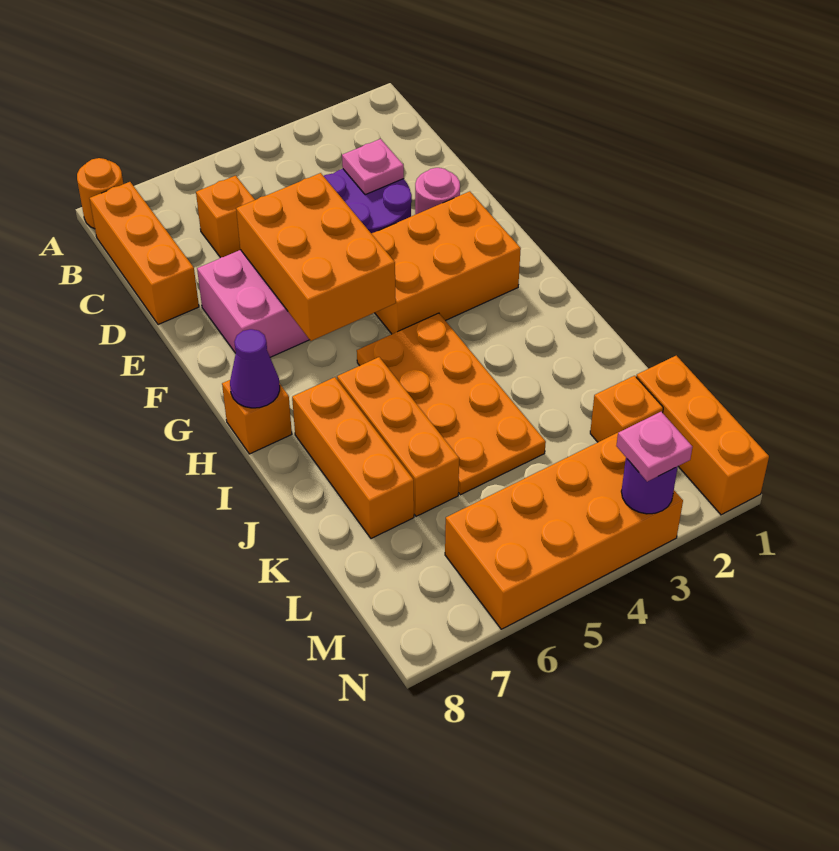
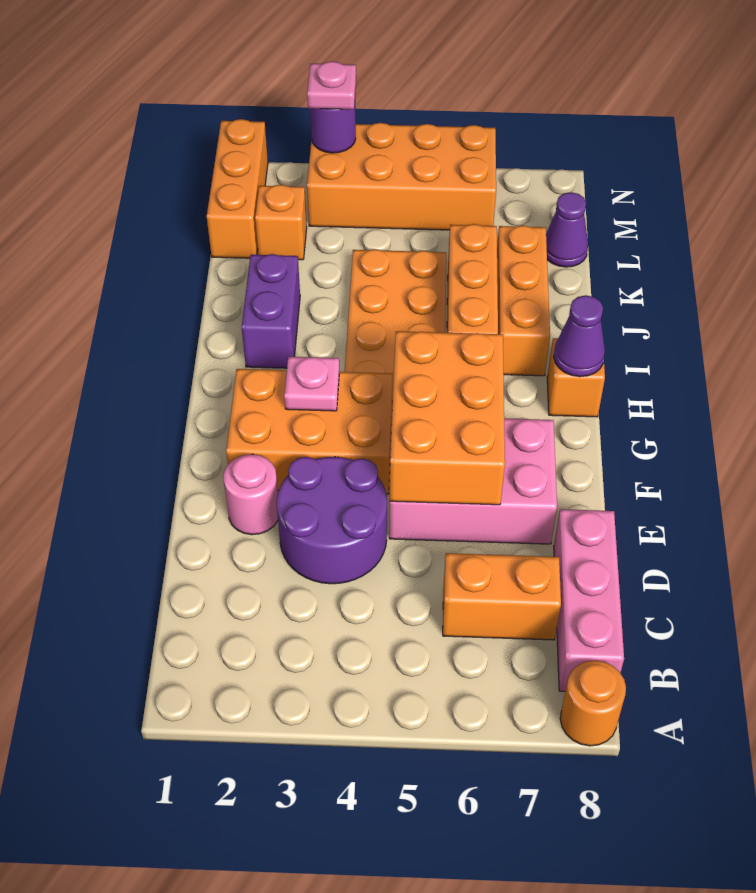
orange 1x3 brick [90,182,199,325] -> pink 1x3 brick [554,509,624,691]
orange 1x1 brick [196,176,255,258] -> orange 1x2 brick [443,553,561,640]
pink 1x1 plate [342,139,404,195] -> pink 1x1 plate moved to [284,357,340,411]
none -> purple 1x2 brick [242,254,300,368]
none -> purple 1x1 cone [546,192,588,267]

